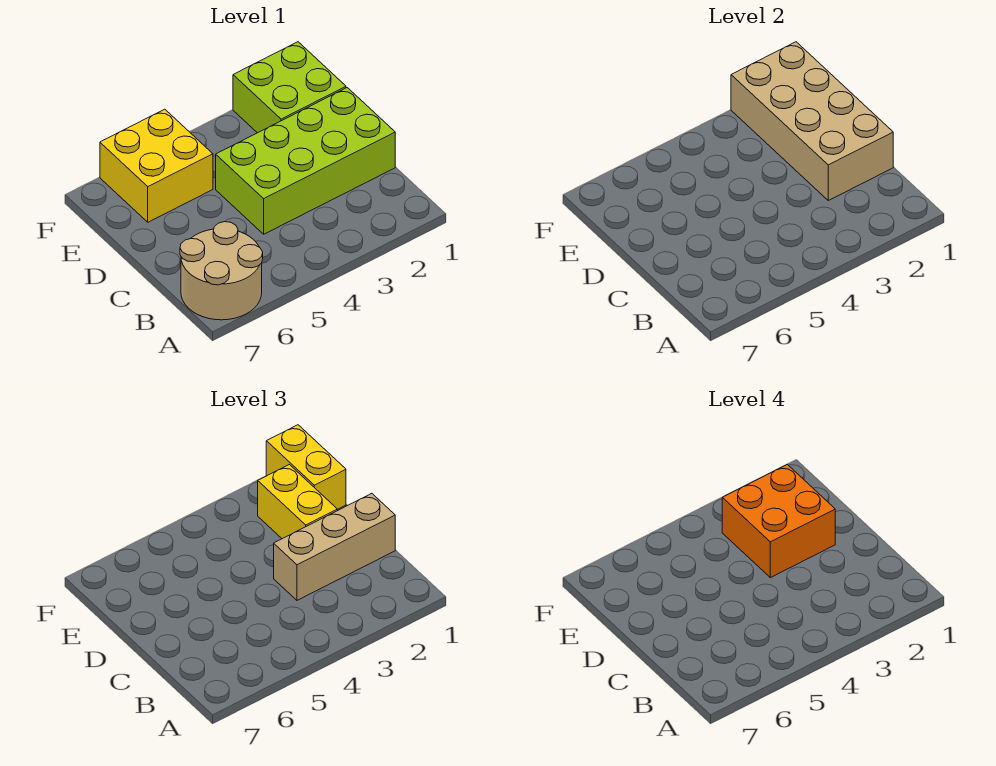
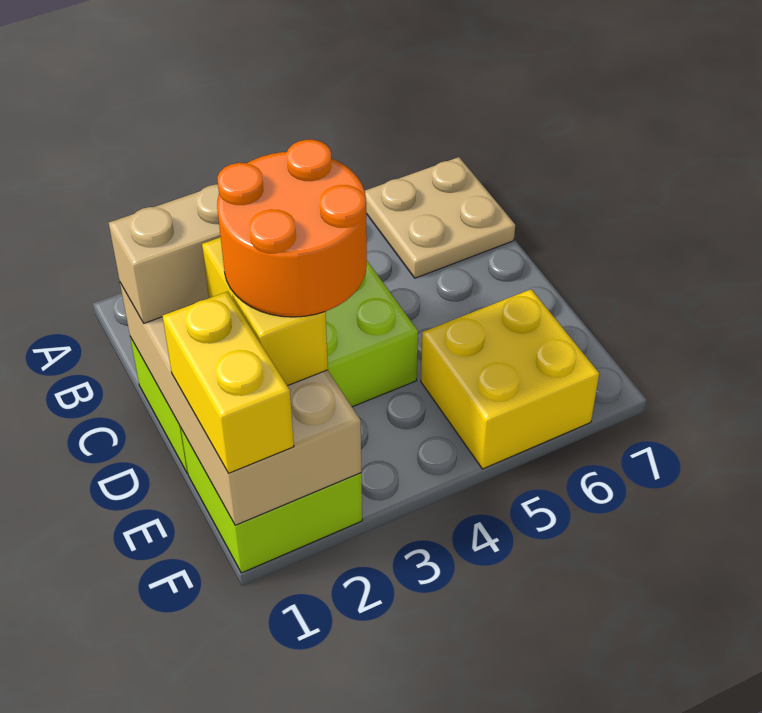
tan 2x2 round brick [180,222,263,320] -> tan 2x2 plate [365,157,515,278]
orange 2x2 brick [722,465,835,578] -> orange 2x2 round brick [217,140,367,317]

